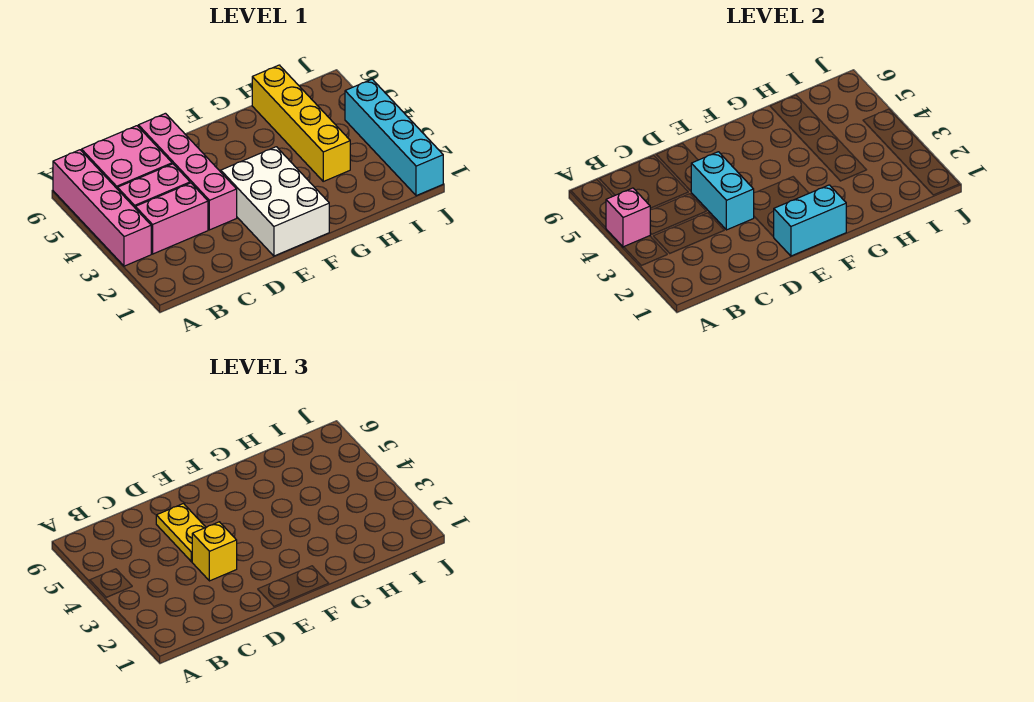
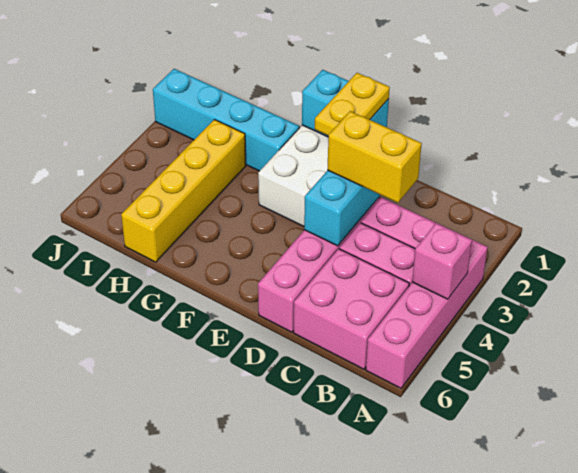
yellow 1x1 brick [192,522,237,581] -> yellow 1x2 brick [327,111,422,203]
yellow 1x2 plate [156,504,206,562] -> yellow 1x2 plate moved to [315,73,390,136]
cyan 1x4 brick [345,79,443,196] -> cyan 1x4 brick turned to [153,69,299,171]

